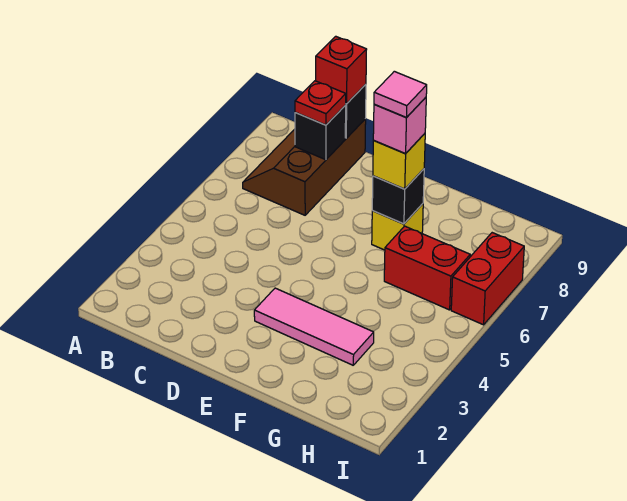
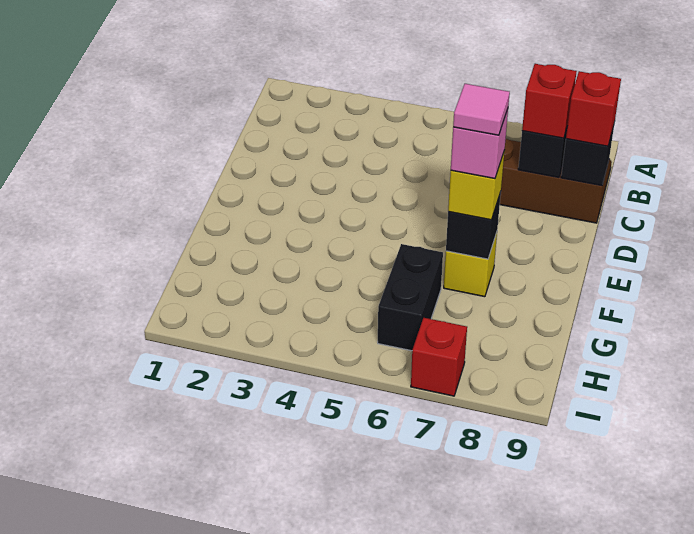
red 1x1 plate [295,81,346,125] -> red 1x1 brick [522,64,577,138]
pink 1x3 tile [254,288,374,365] -> none
red 1x2 brick [384,226,470,310] -> black 1x2 brick [378,244,443,351]
red 1x2 brick [451,233,524,325] -> red 1x1 brick [411,318,467,396]

